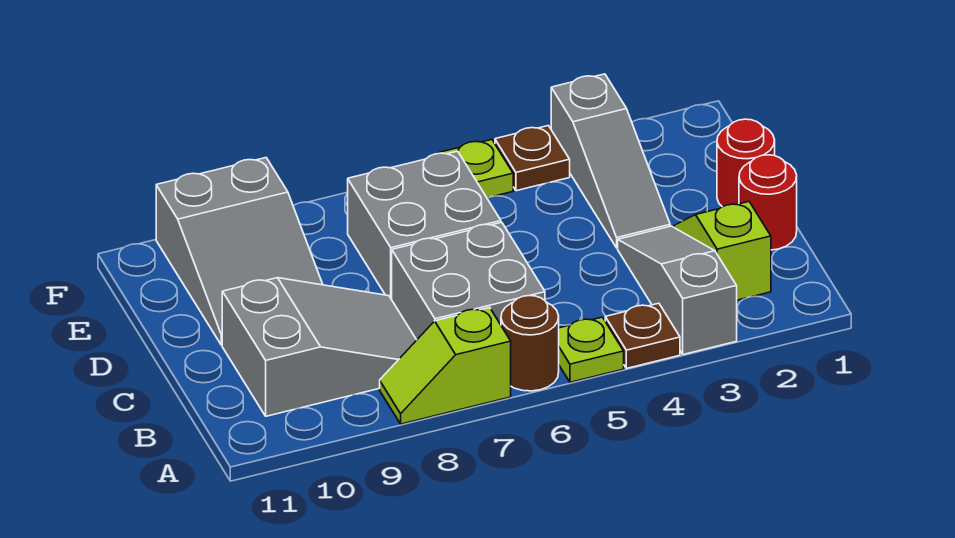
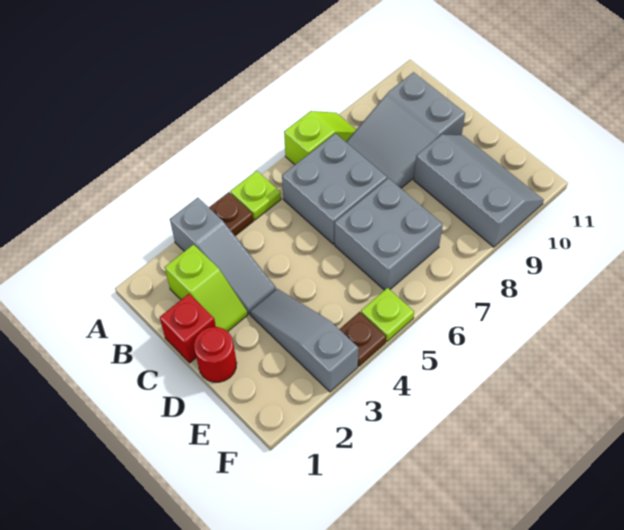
brown 1x1 round brick [501,296,559,391] -> none
red 1x1 round brick [739,155,797,250] -> red 1x1 brick [160,294,216,363]
grey 2x3 slope [156,158,323,345] -> grey 2x3 slope turned to [414,134,544,247]

